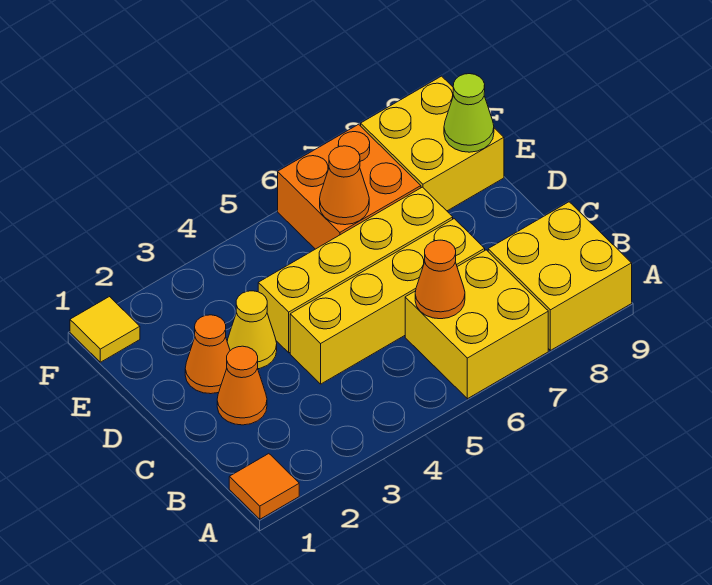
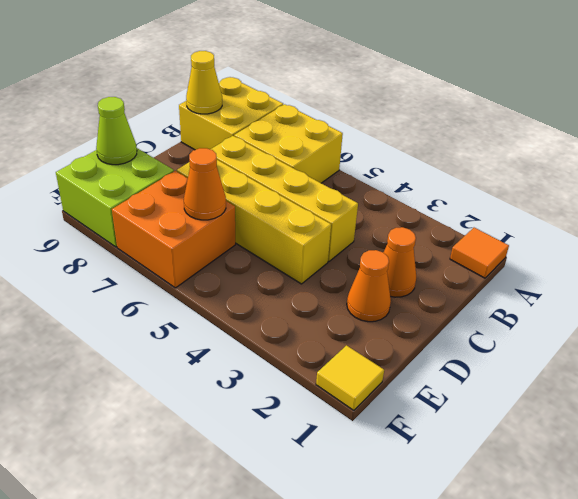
orange 1x1 cone [415,240,465,319] -> none
yellow 1x1 cone [227,291,277,369] -> yellow 1x1 cone moved to [186,51,222,114]
yellow 2x2 brick [361,76,504,211] -> lime 2x2 brick [56,148,174,247]

